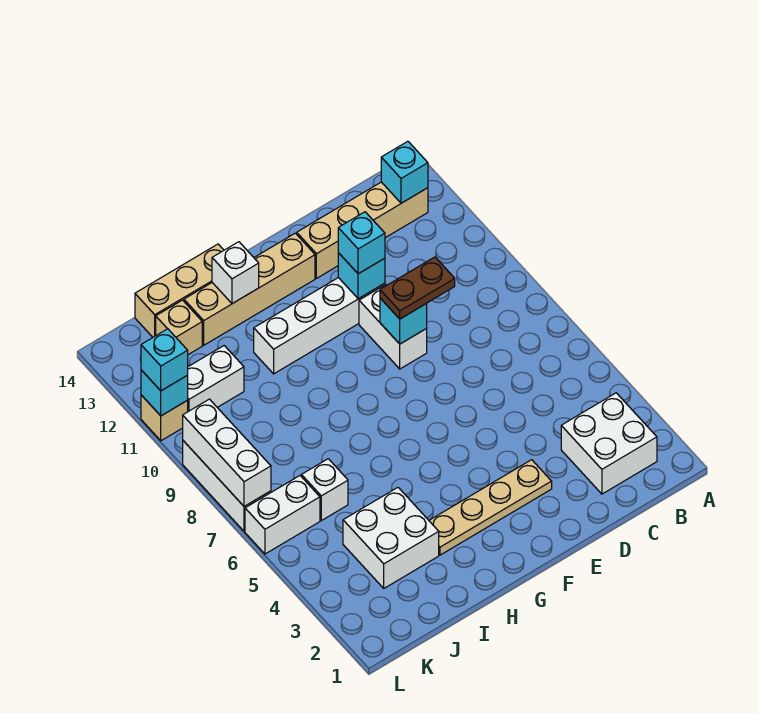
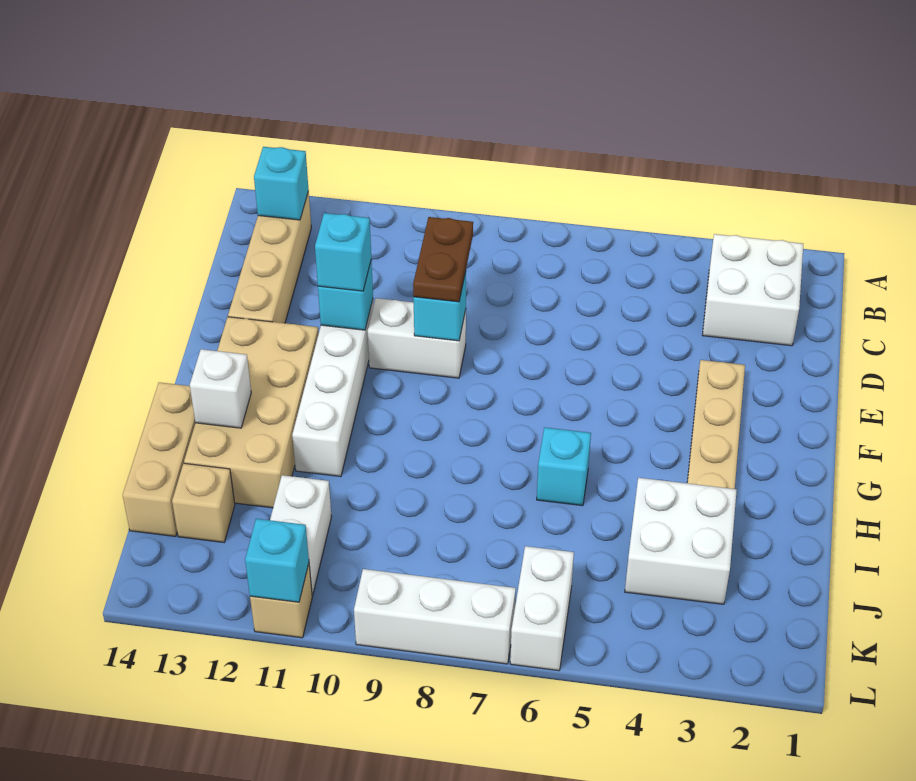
tan 1x4 brick [184,233,315,345] -> tan 2x4 brick [184,317,319,508]
white 1x1 brick [301,459,348,520] -> none
white 1x3 brick [183,399,271,506] -> none
cyan 1x1 brick [141,329,188,391] -> cyan 1x1 brick moved to [537,427,591,506]

